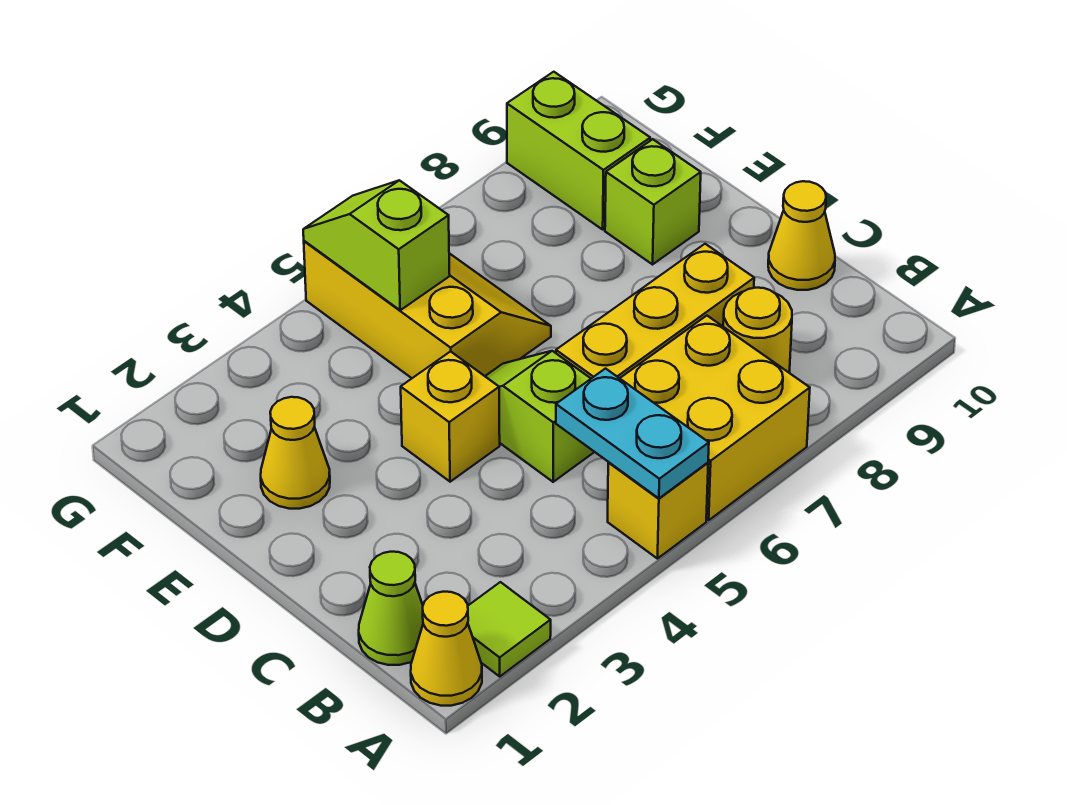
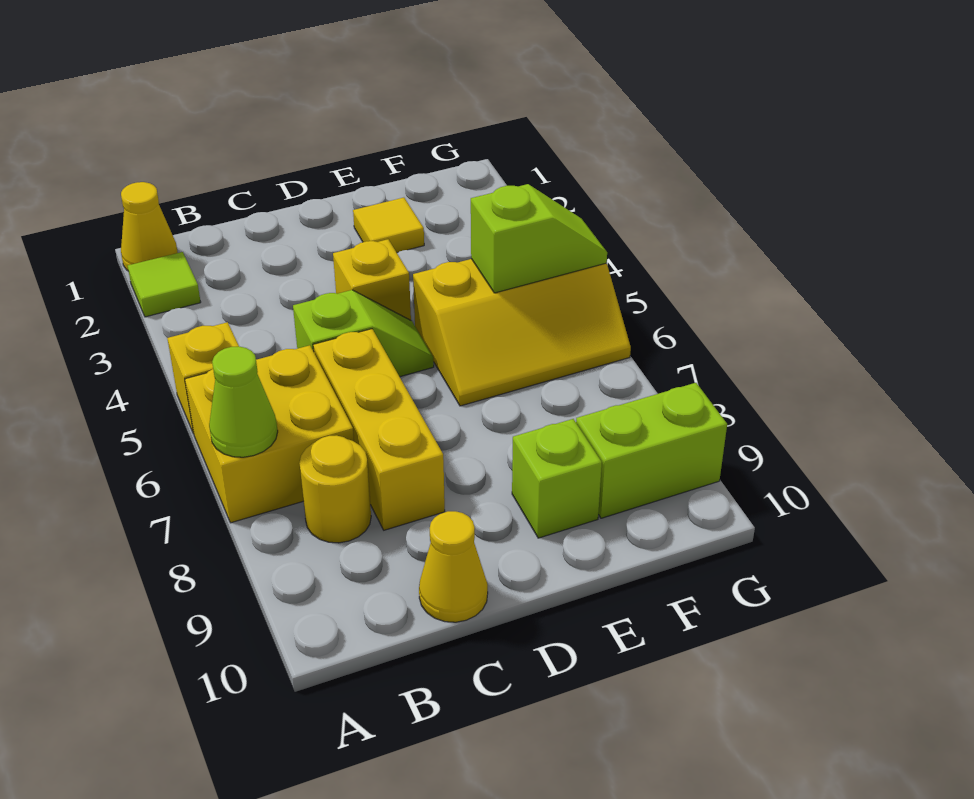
cyan 1x2 plate [556,369,709,498] -> none
lime 1x1 cone [359,552,423,665] -> lime 1x1 cone moved to [209,346,278,457]
yellow 1x1 cone [261,397,330,509] -> yellow 1x1 tile [353,198,424,253]

